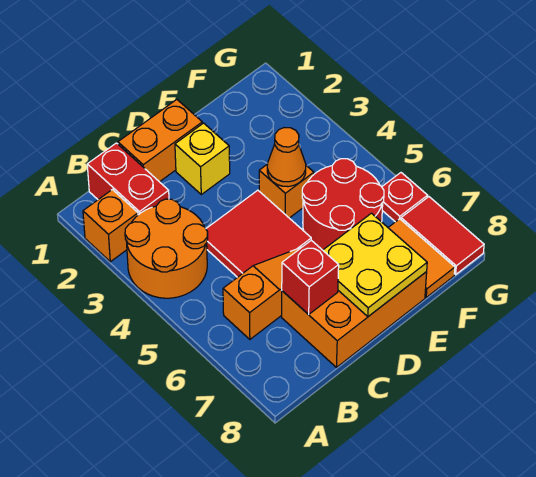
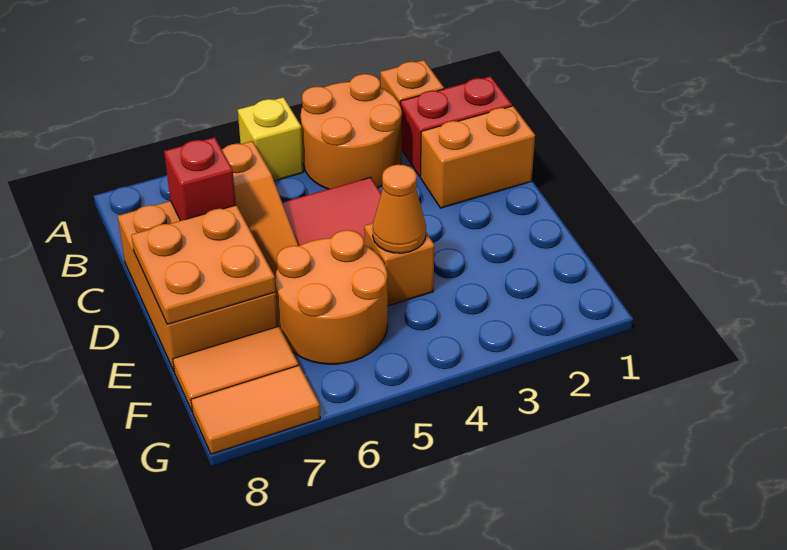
orange 1x2 brick [118,100,202,182] -> orange 1x2 brick turned to [420,106,535,208]
yellow 1x1 brick [175,123,230,194] -> yellow 1x1 brick moved to [238,97,304,181]
yellow 2x2 plate [323,213,427,317] -> orange 2x2 plate [131,205,276,324]
red 2x2 round brick [302,159,384,250] -> orange 2x2 round brick [275,230,388,364]
red 1x1 plate [382,173,428,222] -> none
red 1x2 tile [401,197,484,274] -> orange 1x2 tile [191,365,320,454]

